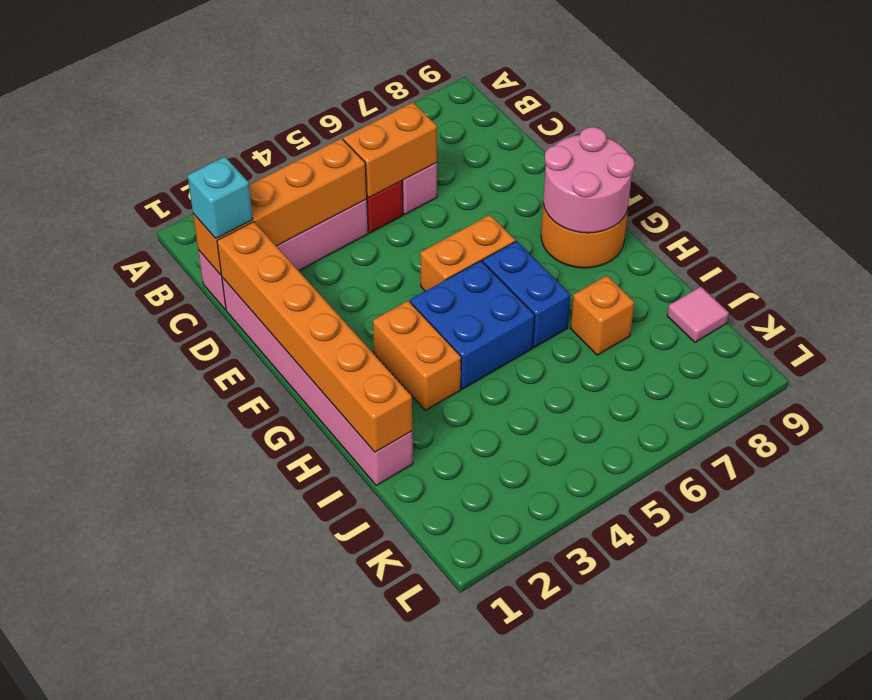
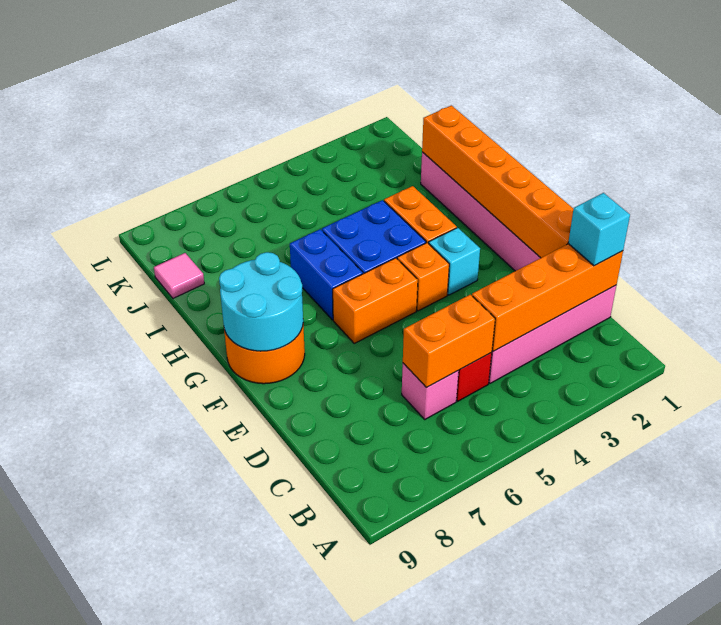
none -> cyan 1x1 brick [429,228,480,295]
pink 2x2 round brick [543,127,634,233] -> cyan 2x2 round brick [219,252,303,351]
orange 1x1 brick [571,276,634,355] -> orange 1x1 brick moved to [397,243,449,311]

